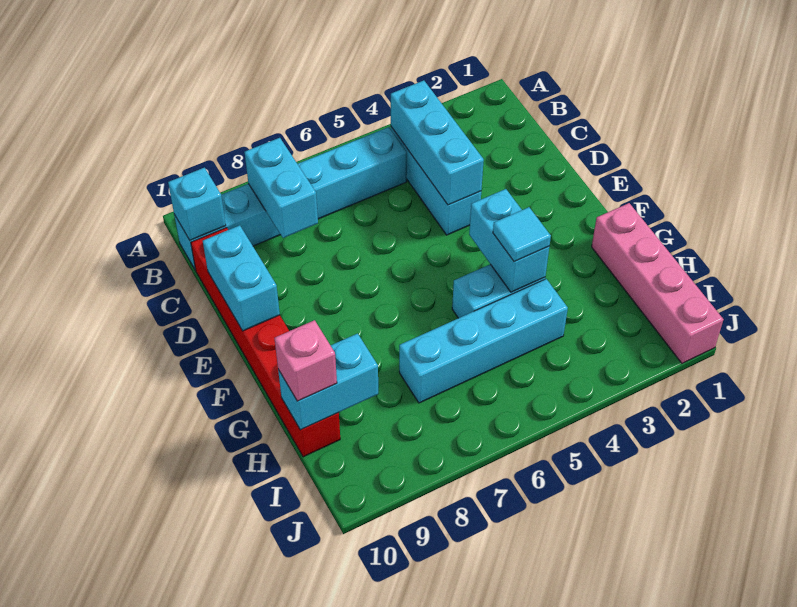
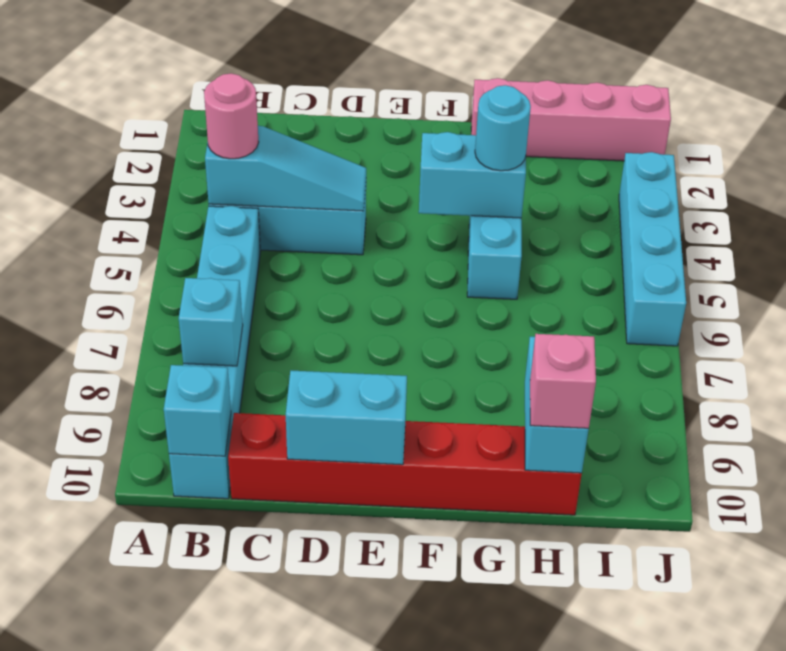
cyan 1x3 brick [391,80,484,205] -> cyan 1x3 slope [205,126,366,211]
none -> pink 1x1 round brick [204,73,259,159]
cyan 1x2 brick [244,138,318,238] -> cyan 1x1 brick [179,278,243,366]
cyan 1x1 tile [493,207,551,262] -> cyan 1x1 round brick [475,85,531,171]
cyan 1x4 brick [399,279,568,403] -> cyan 1x4 brick moved to [619,152,686,346]

